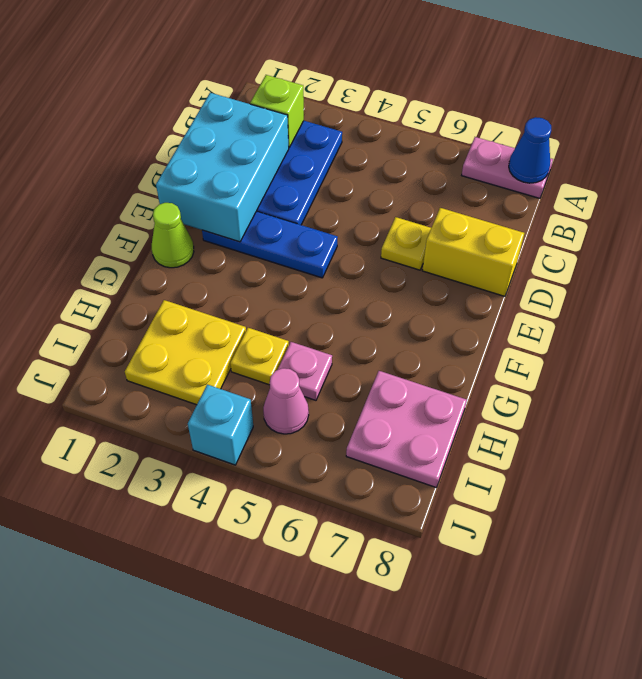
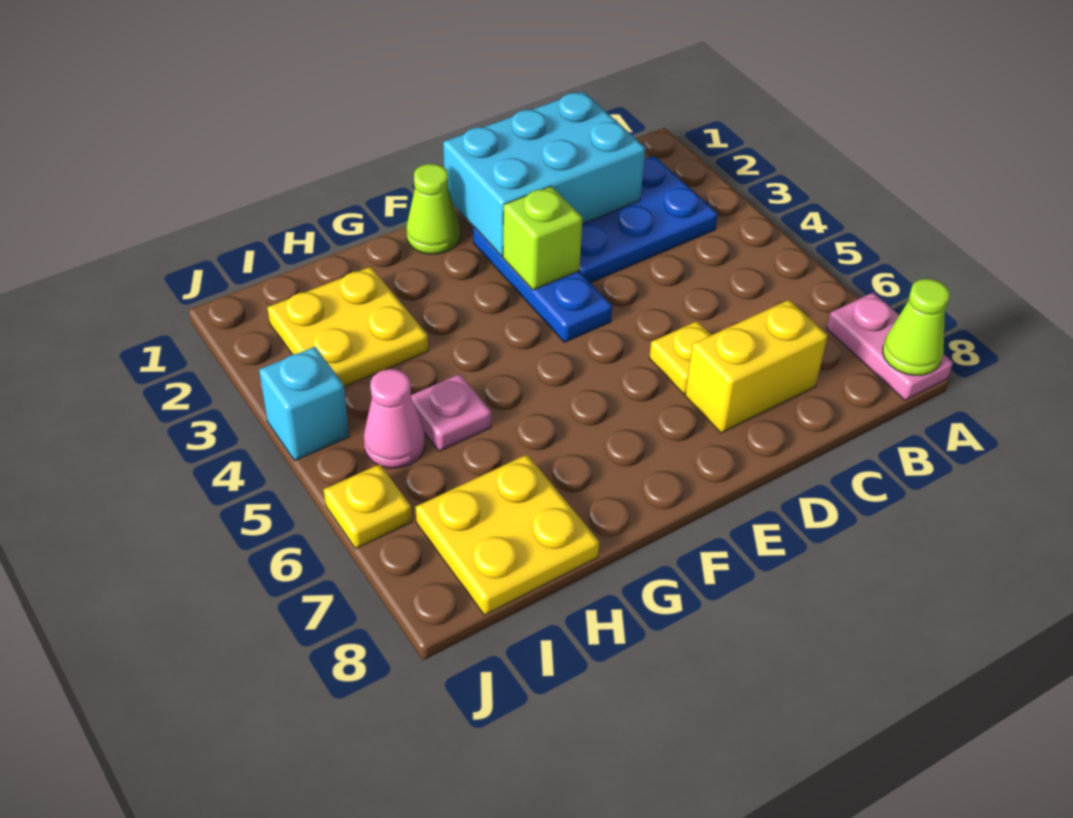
blue 1x1 cone [509,117,551,183] -> lime 1x1 cone [883,279,950,375]
lime 1x1 brick [250,75,304,147] -> lime 1x1 brick moved to [503,186,583,290]
yellow 1x2 brick [422,208,524,296] -> yellow 1x2 brick turned to [685,300,828,433]
yellow 1x1 plate [230,328,289,385] -> yellow 1x1 plate moved to [324,464,412,549]
pink 2x2 plate [346,371,467,487] -> yellow 2x2 plate [415,455,599,615]

